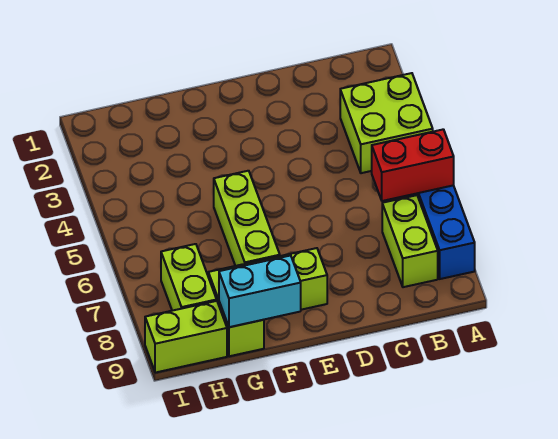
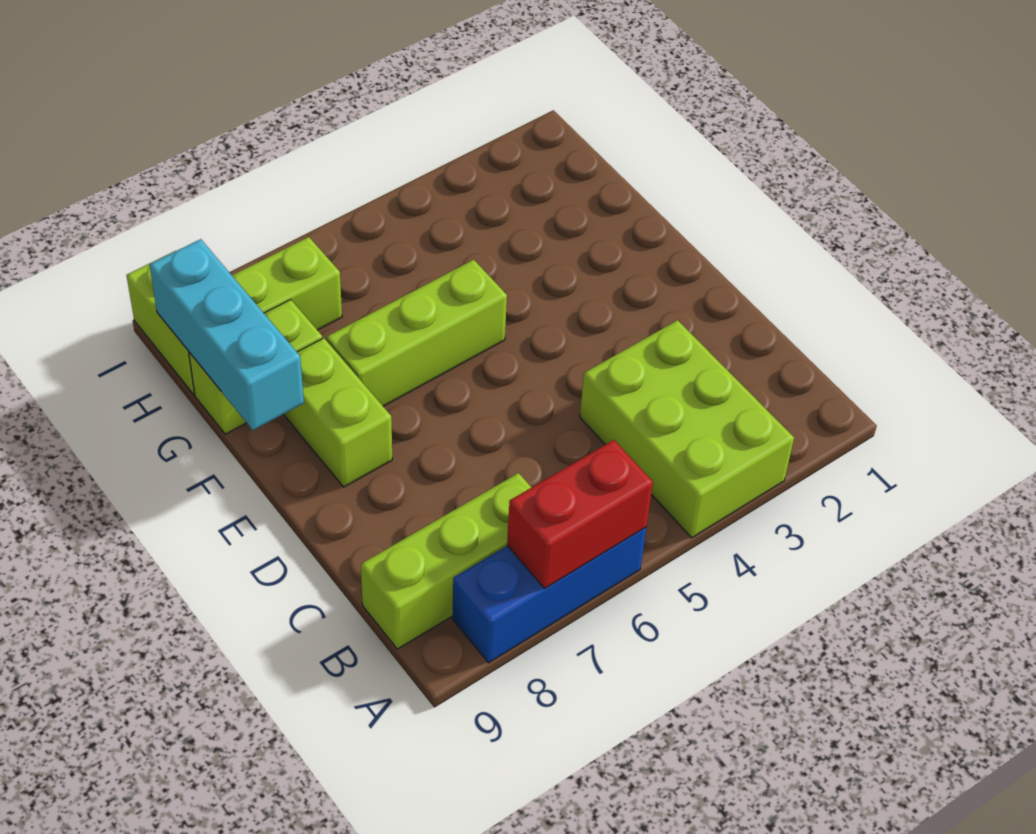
lime 2x2 brick [340,73,433,173] -> lime 2x3 brick [580,320,794,538]
red 1x2 brick [372,129,454,201] -> red 1x2 brick turned to [507,440,653,588]
lime 1x2 brick [382,195,438,287] -> lime 1x3 brick [361,473,531,649]
cyan 1x2 brick [219,255,301,327] -> cyan 1x3 brick [150,239,304,430]

